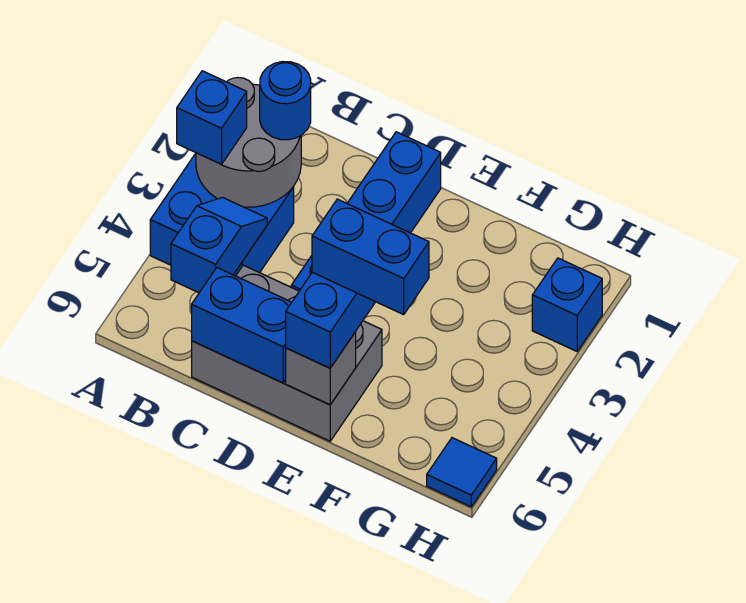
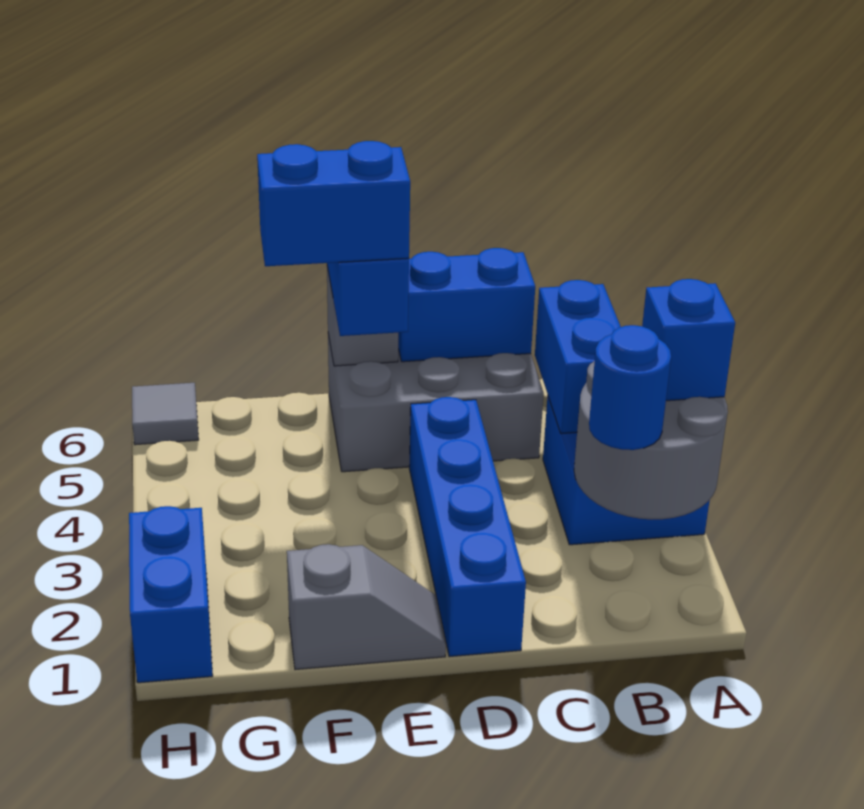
blue 1x2 slope [171,197,267,293] -> blue 1x2 brick [535,280,621,434]
none -> grey 1x2 slope [287,544,446,670]
blue 1x1 brick [532,258,602,351] -> blue 1x2 brick [129,506,213,683]
blue 1x1 tile [427,438,497,507] -> grey 1x1 tile [132,383,199,445]

